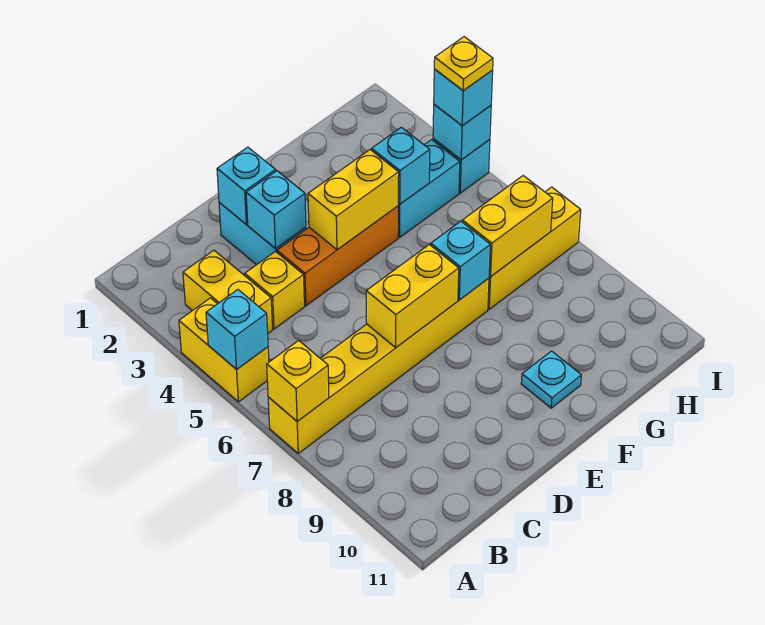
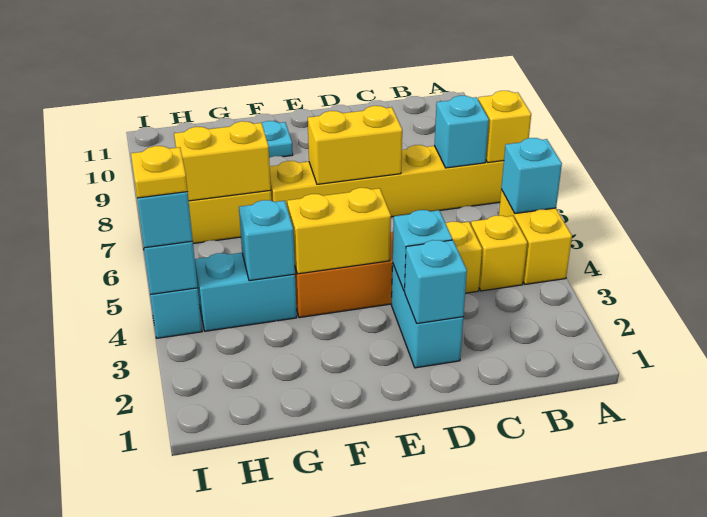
yellow 1x2 brick [183,250,272,333] -> yellow 1x1 brick [471,215,527,291]
cyan 1x1 brick [431,221,490,300] -> cyan 1x1 brick moved to [434,96,489,168]

